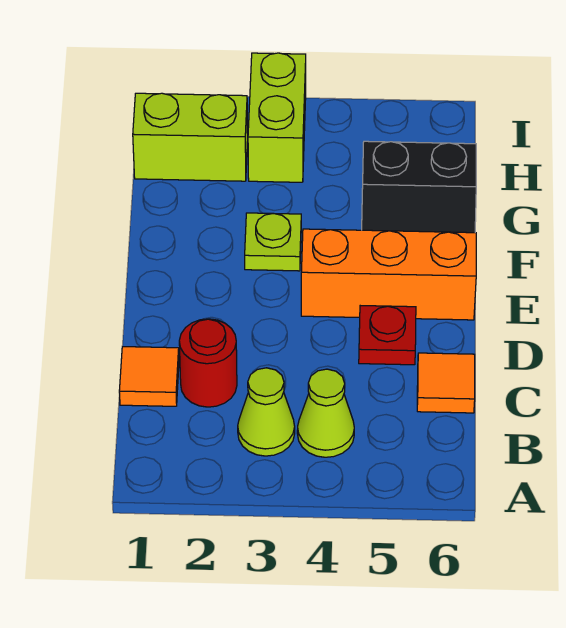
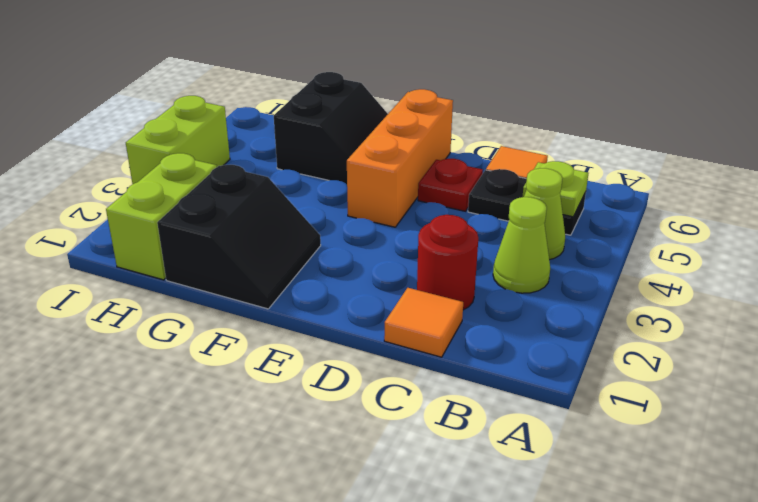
none -> black 1x2 plate [468,169,586,235]
none -> black 2x2 slope [157,165,321,309]
lime 1x1 plate [245,213,301,271] -> lime 1x1 plate moved to [522,161,588,217]
lime 1x2 brick [248,53,306,182] -> lime 1x2 brick turned to [126,96,230,184]

